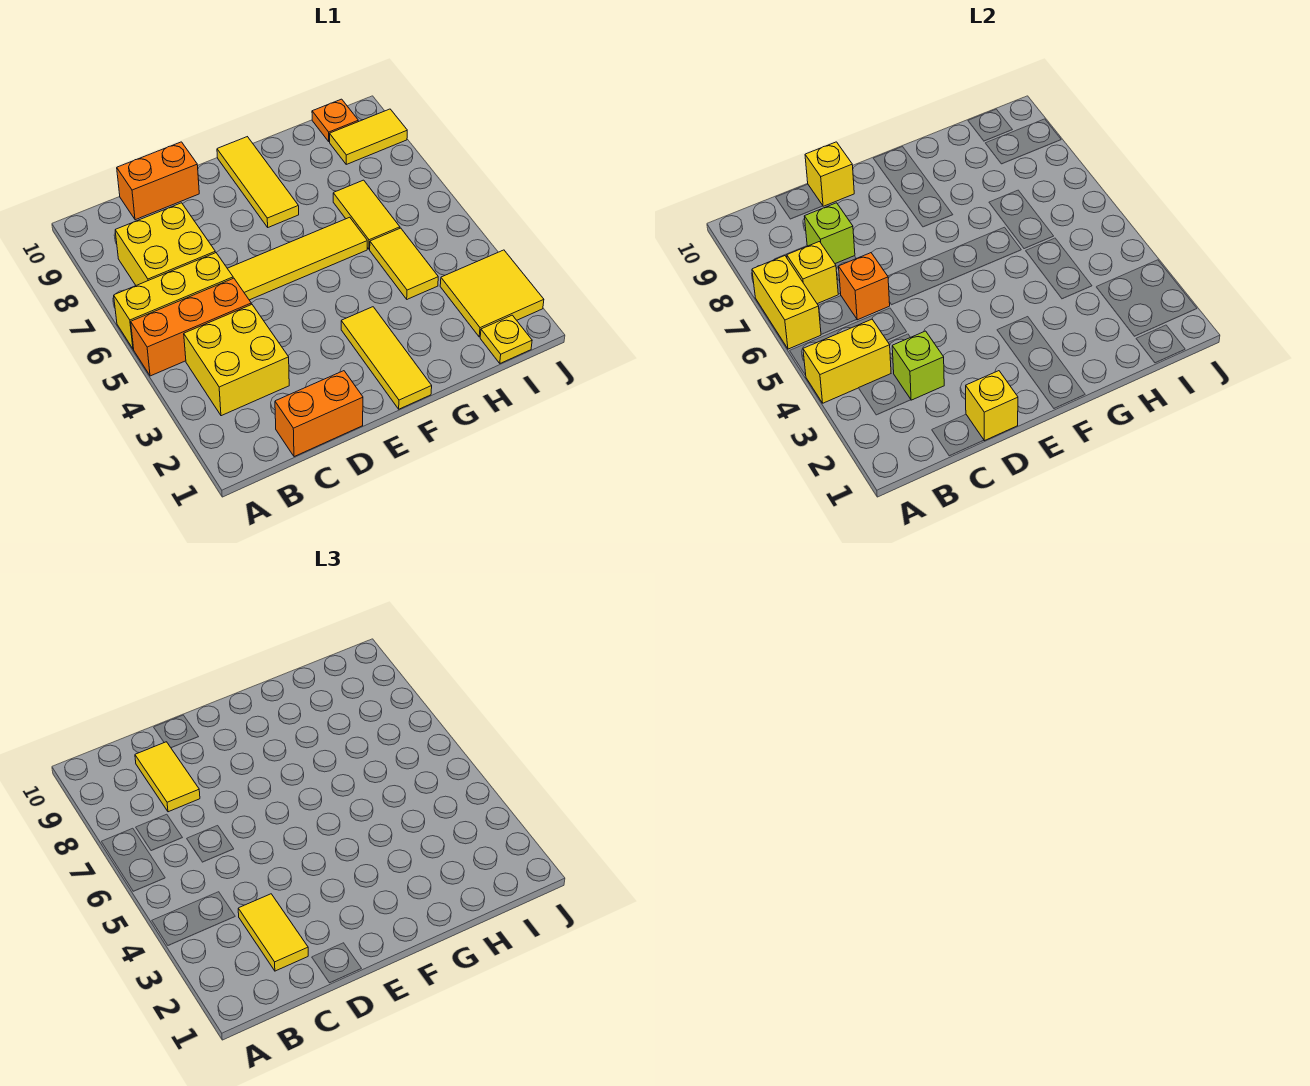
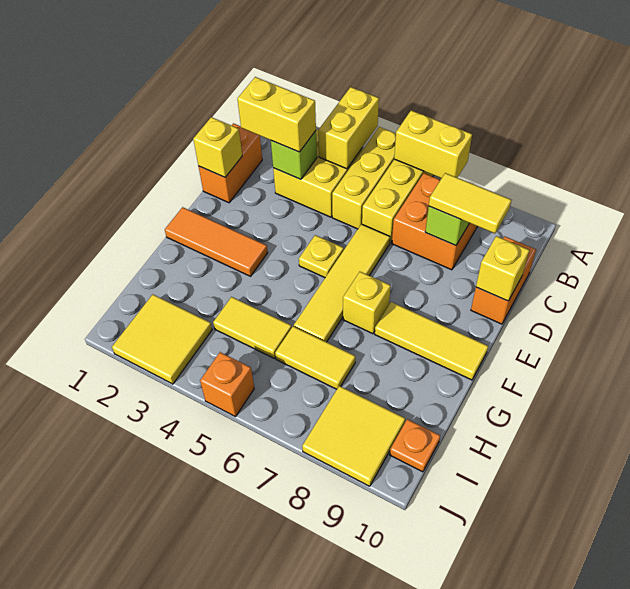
orange 1x3 brick [131,278,251,376] -> yellow 1x3 brick [332,127,396,229]
yellow 2x2 brick [115,203,215,285] -> orange 2x2 brick [392,173,478,270]
yellow 1x1 brick [787,242,838,304] -> yellow 1x1 brick moved to [343,272,391,334]
yellow 1x2 tile [238,894,308,971] -> yellow 1x2 brick [237,77,316,152]
orange 1x1 brick [839,253,890,320] -> orange 1x1 brick moved to [200,352,254,417]
yellow 1x3 tile [341,307,432,409] -> orange 1x3 tile [165,207,268,276]
yellow 1x1 plate [480,315,532,363] -> yellow 1x1 plate moved to [299,235,344,278]
yellow 1x2 tile [330,109,407,164] -> yellow 2x2 tile [302,386,405,486]

